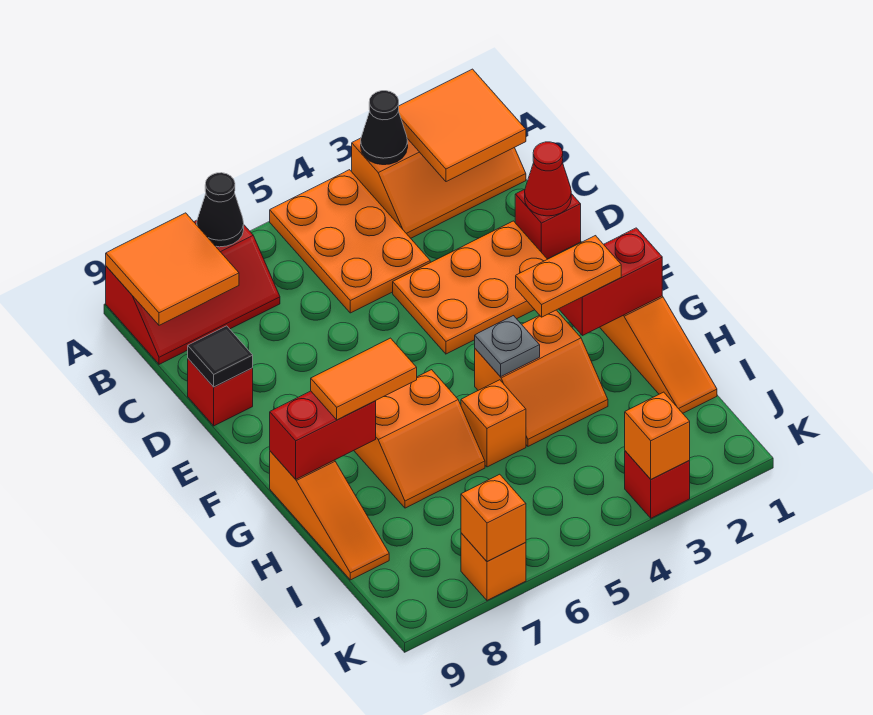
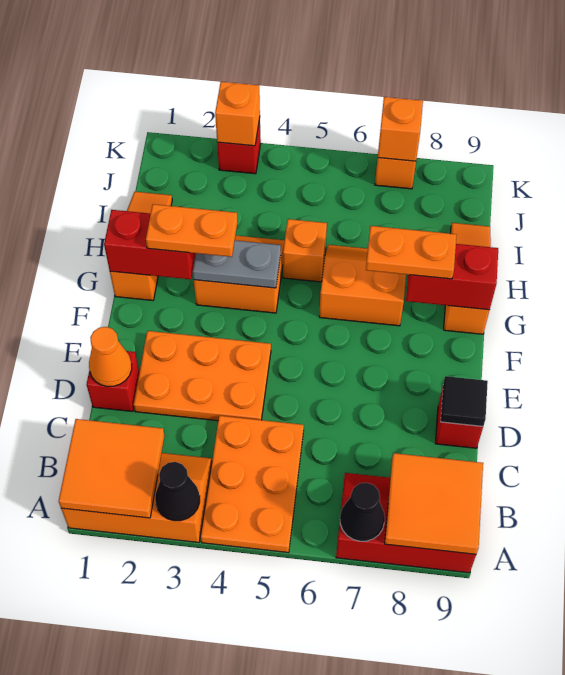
red 1x1 cone [525,142,571,216] -> orange 1x1 cone [89,327,132,387]
grey 1x1 plate [475,316,540,377] -> grey 1x2 plate [193,240,281,288]
orange 1x2 tile [311,338,417,420] -> orange 1x2 plate [366,226,456,279]

